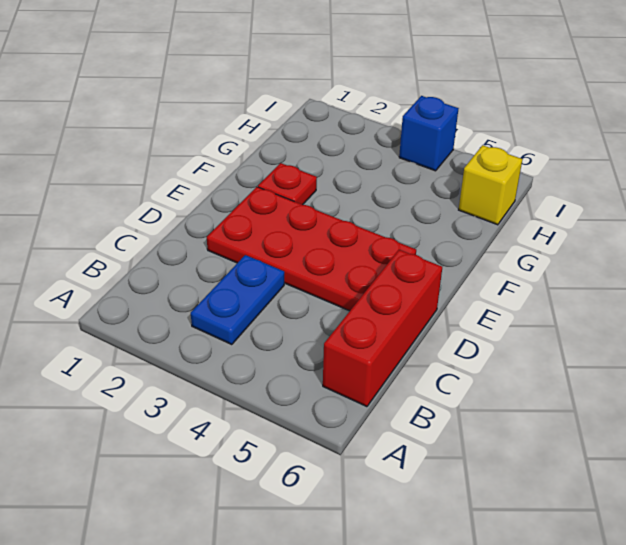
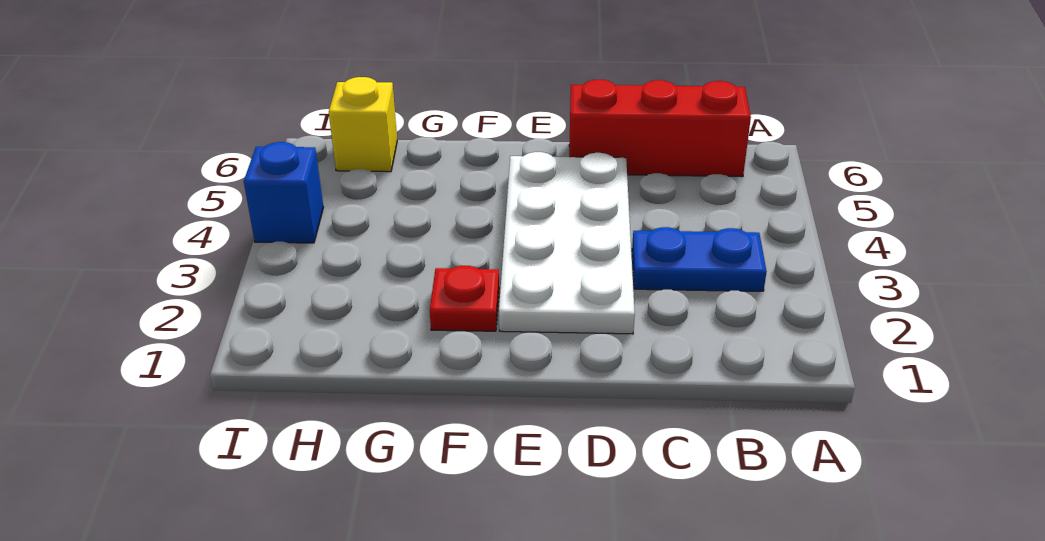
red 2x4 plate [207,187,416,311] -> white 2x4 plate [499,152,635,334]

